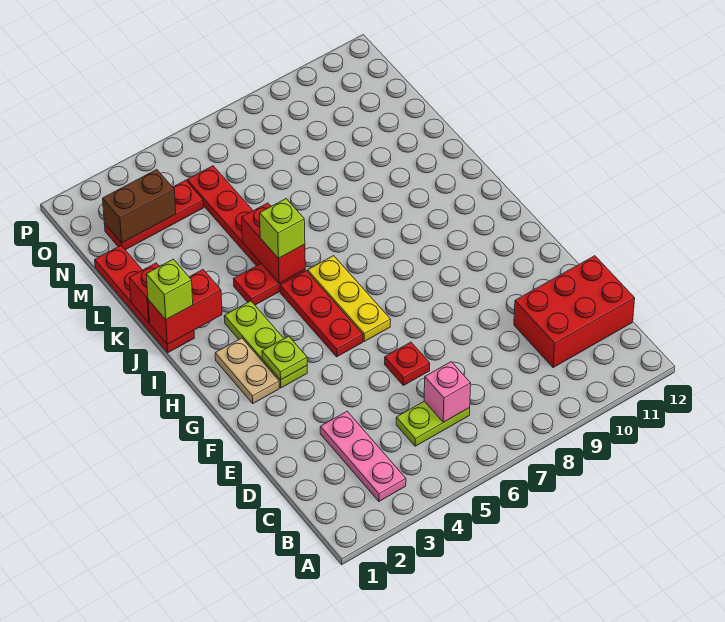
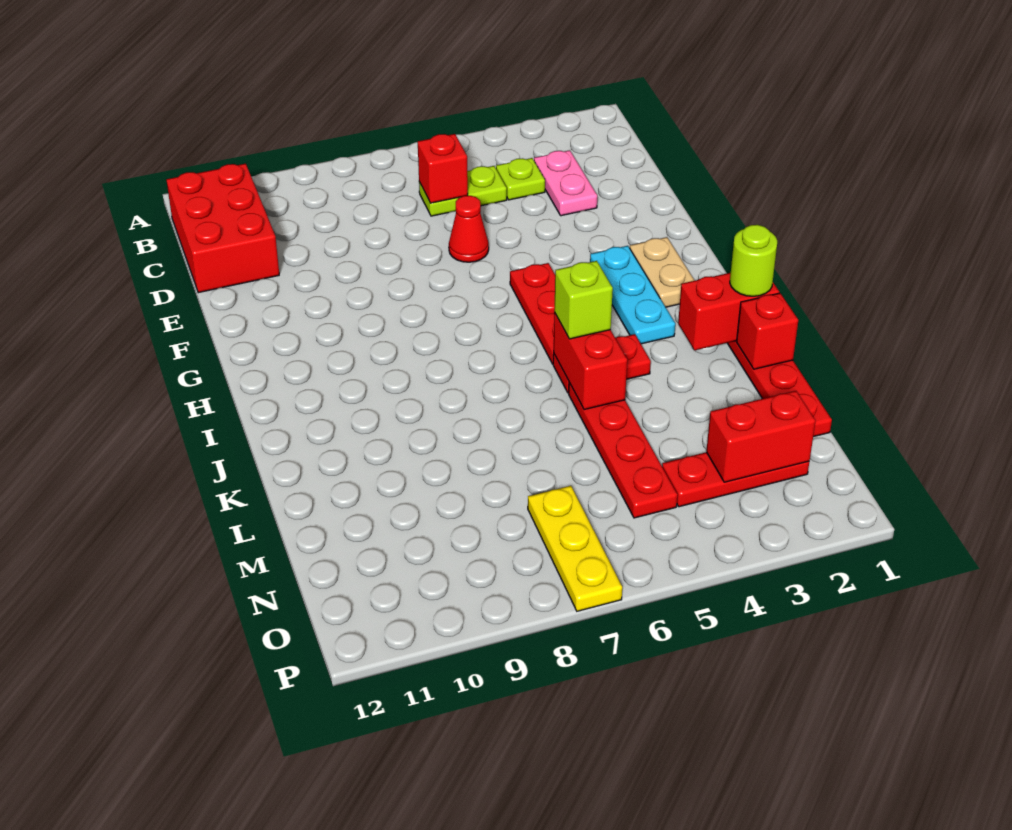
pink 1x3 plate [320,411,406,501] -> pink 1x2 plate [534,150,597,216]
pink 1x1 brick [424,362,471,422] -> red 1x1 brick [418,134,468,203]
red 2x3 brick [514,256,635,368] -> red 2x3 brick turned to [166,164,279,293]
red 1x1 plate [385,342,430,386] -> red 1x1 cone [449,196,489,262]
lime 1x3 plate [224,301,307,388] -> cyan 1x3 plate [590,246,675,344]
lime 1x1 plate [262,336,307,380] -> lime 1x1 plate moved to [496,158,545,200]
yellow 1x3 plate [308,256,391,341] -> yellow 1x3 plate moved to [528,486,622,611]
lime 1x1 brick [146,259,193,320] -> lime 1x1 round brick [730,225,777,296]
brown 1x2 brick [103,170,176,243] -> red 1x2 brick [706,391,815,482]

